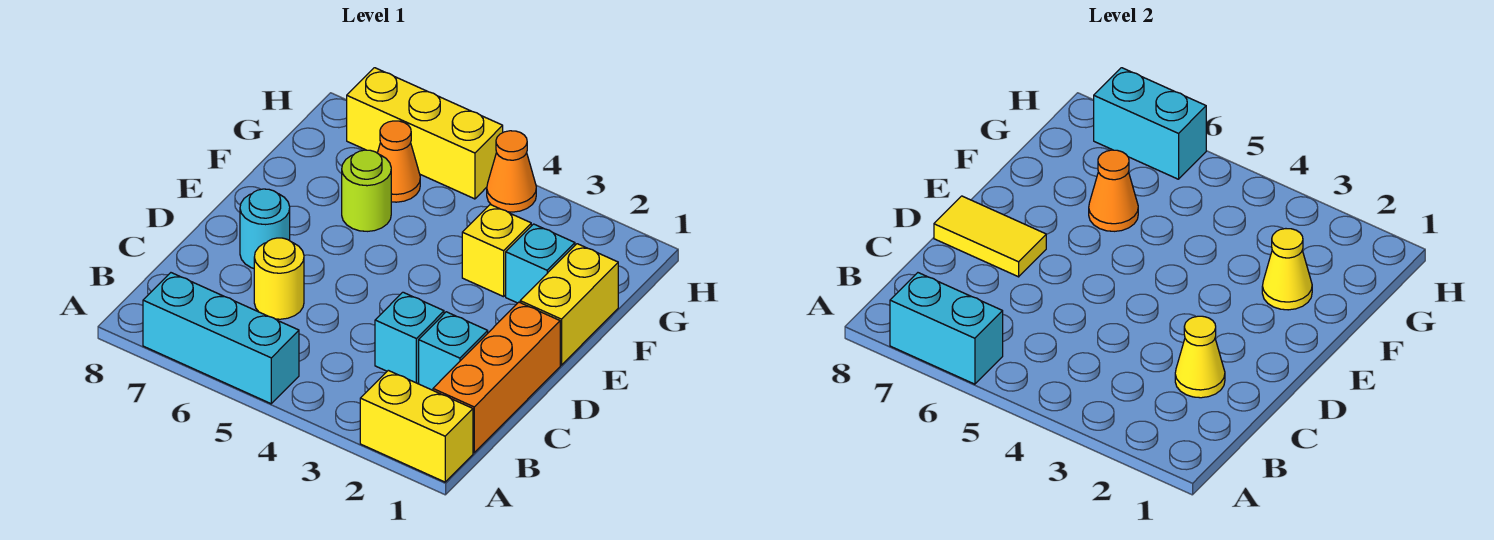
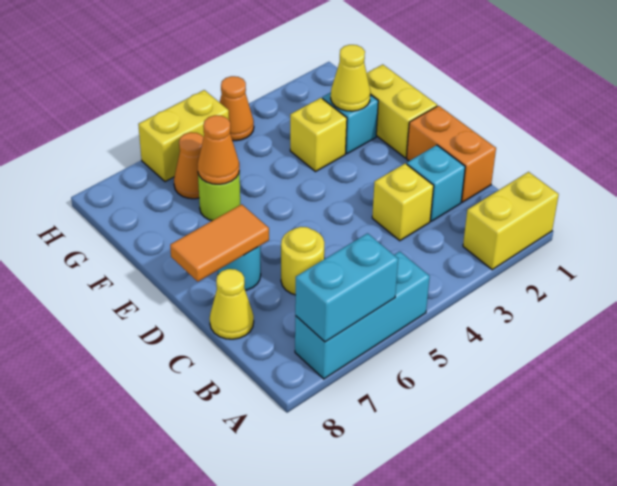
orange 1x3 brick [433,302,560,453] -> orange 1x2 brick [406,106,496,202]
yellow 1x1 cone [1175,316,1225,398] -> yellow 1x1 cone moved to [210,269,254,339]
cyan 1x1 brick [375,292,444,384] -> yellow 1x1 brick [372,163,434,241]
yellow 1x2 tile [934,196,1046,277] -> orange 1x2 tile [170,204,269,282]
yellow 1x3 brick [347,68,503,199] -> yellow 1x2 brick [138,90,229,182]
cyan 1x2 brick [1094,68,1206,179] -> none

